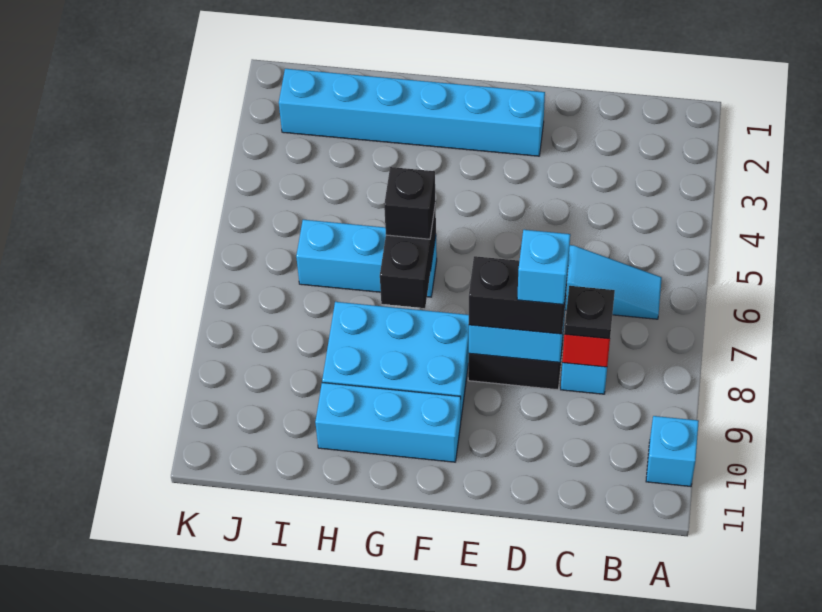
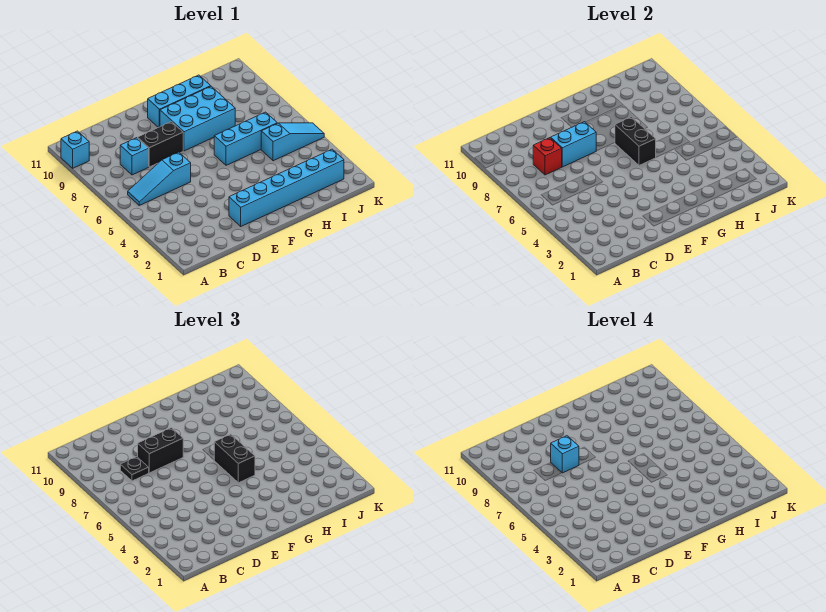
black 1x1 brick [384,167,436,239] -> black 1x2 brick [214,434,255,483]
none -> cyan 1x3 slope [261,123,324,161]

